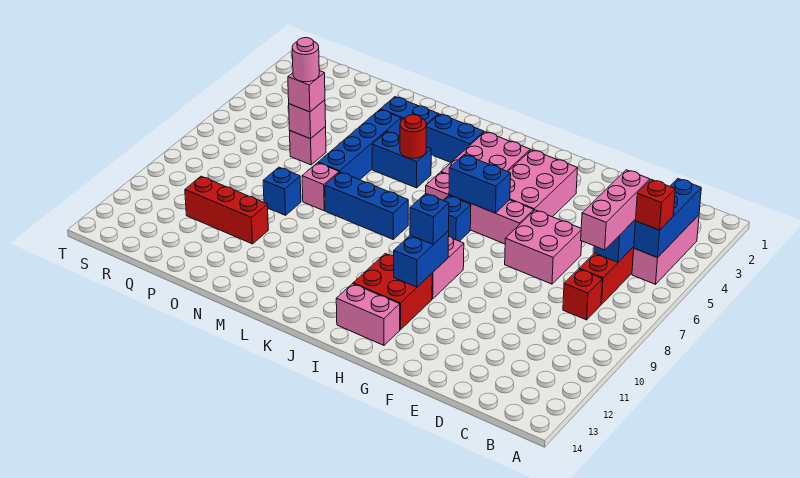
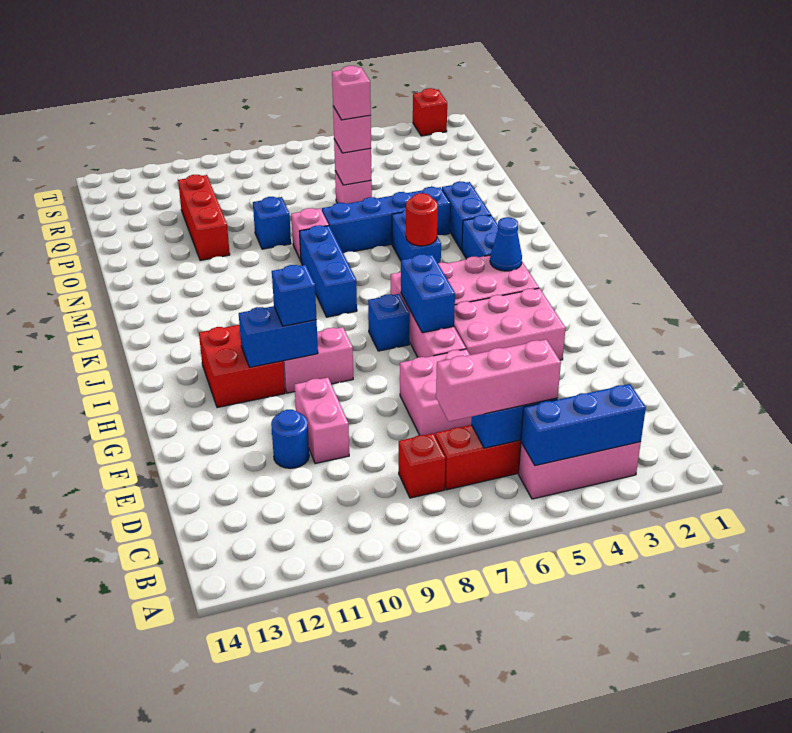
red 1x1 brick [636,179,675,230] -> red 1x1 brick moved to [413,88,447,136]
none -> blue 1x1 round brick [271,410,309,468]
pink 1x2 brick [336,284,400,345] -> pink 1x2 brick moved to [294,378,349,464]
none -> blue 1x1 cone [490,217,522,271]
pink 1x1 round brick [292,38,319,82] -> pink 1x1 brick [332,66,371,120]

